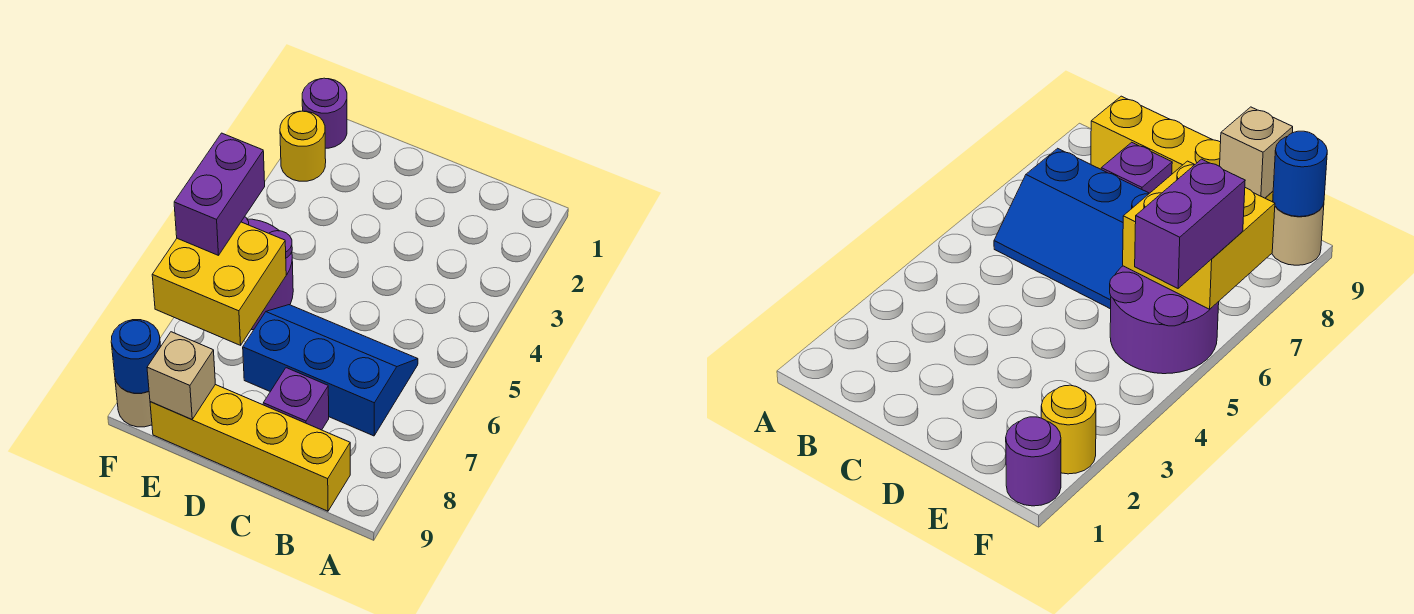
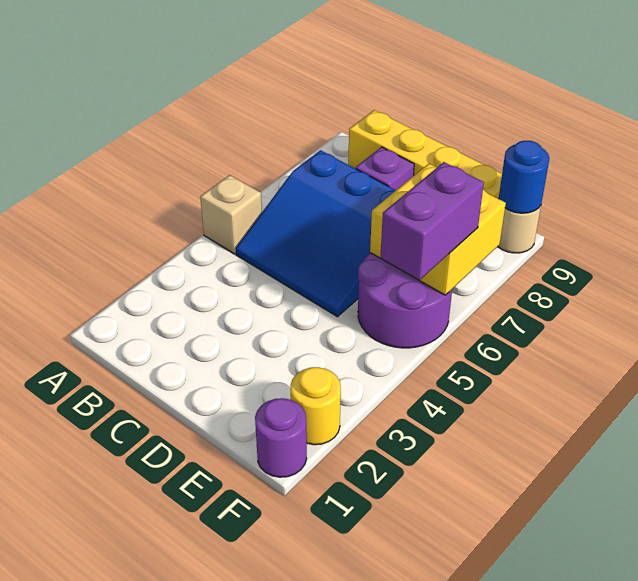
blue 2x3 slope [243,305,418,436] -> blue 3x3 slope [236,150,396,317]
tan 1x1 brick [147,332,215,419] -> tan 1x1 brick moved to [200,175,262,254]

